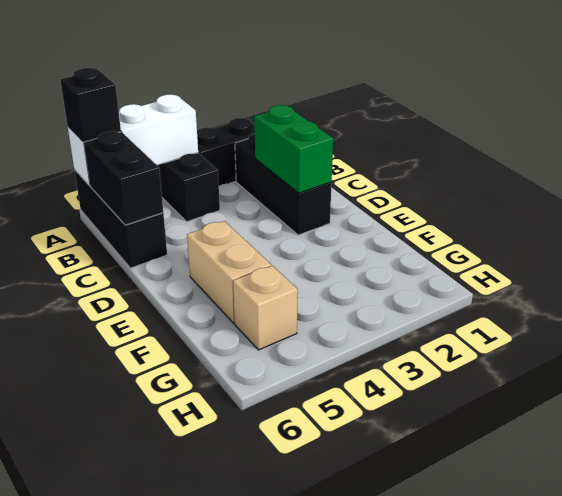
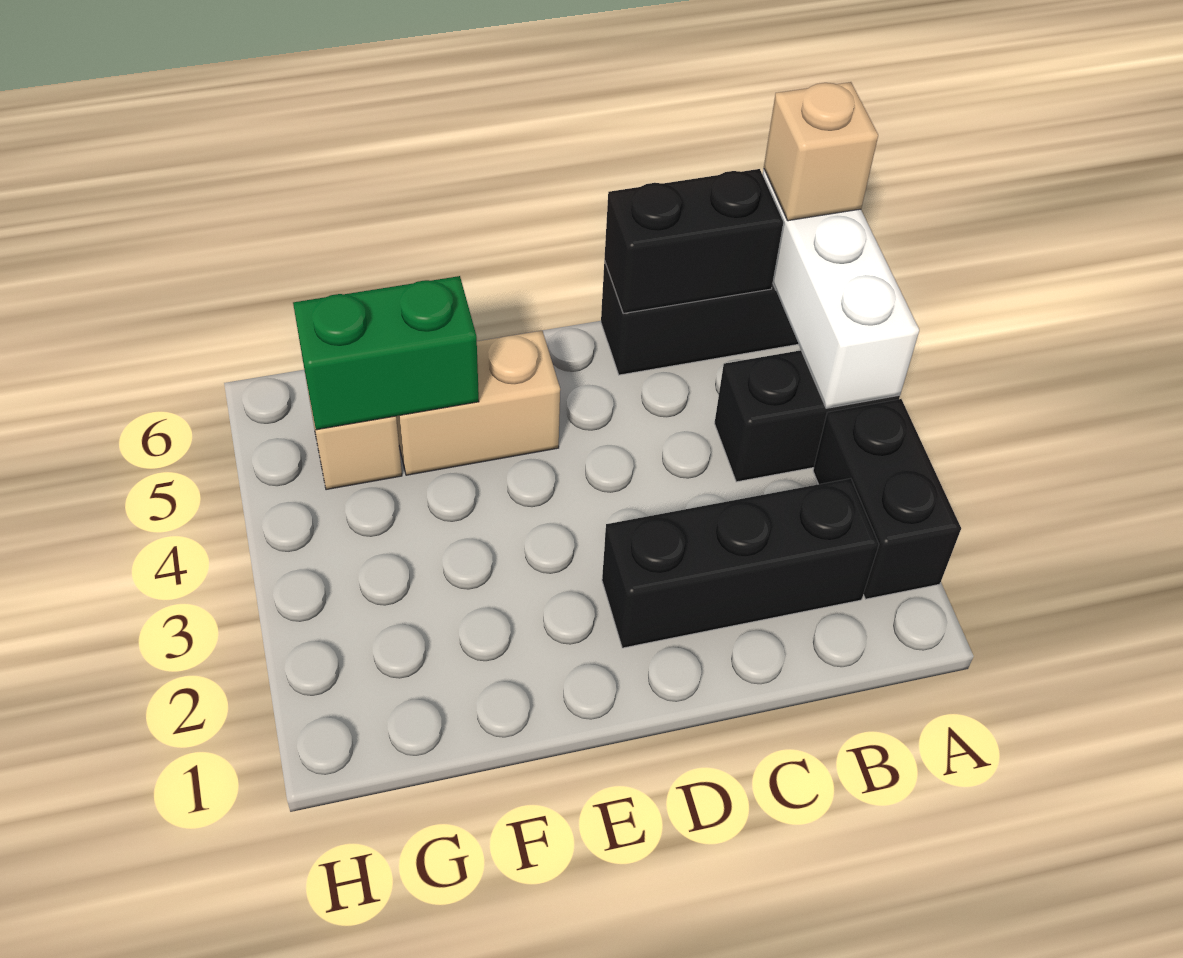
black 1x1 brick [60,68,121,141] -> tan 1x1 brick [764,82,878,221]
green 1x2 brick [254,105,333,193] -> green 1x2 brick moved to [293,276,479,430]

